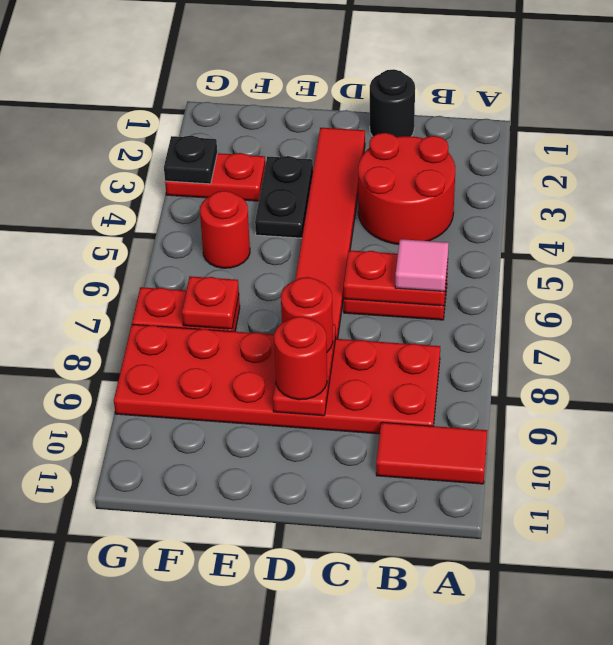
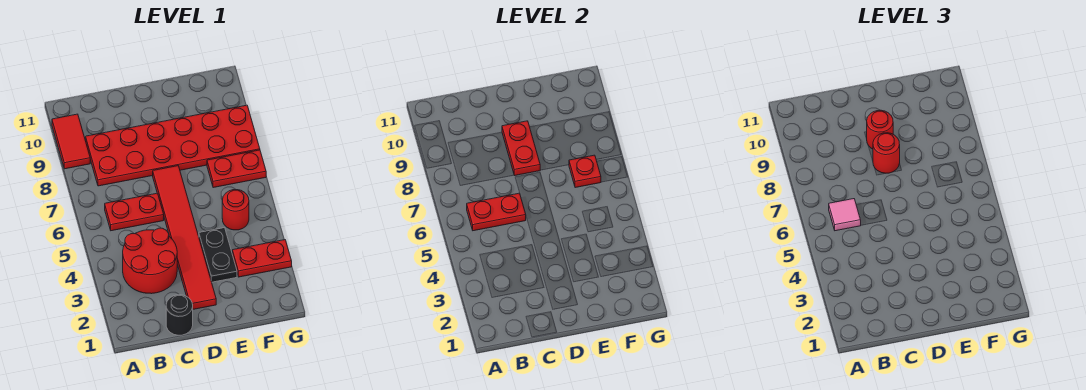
red 1x2 tile [376,422,487,484] -> red 1x2 tile turned to [52,114,90,169]
black 1x1 plate [164,136,217,184] -> none

